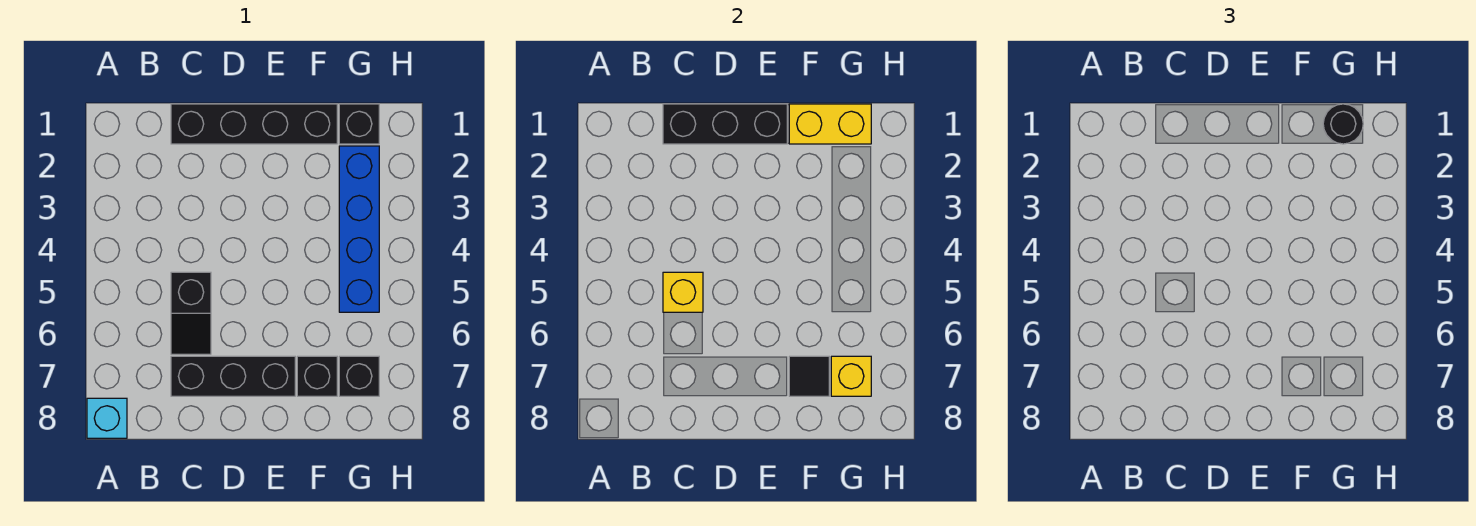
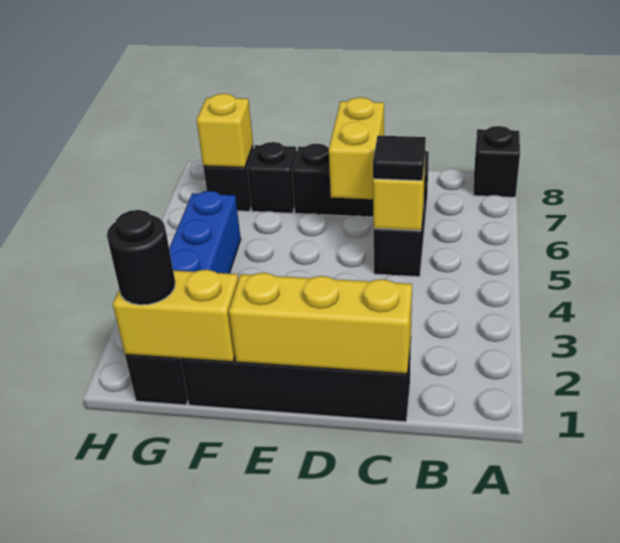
cyan 1x1 brick [87,398,127,438] -> black 1x1 brick [473,126,520,197]
black 1x3 brick [663,104,787,144] -> yellow 1x3 brick [229,273,412,374]
none -> yellow 1x2 brick [329,97,384,199]
black 1x1 tile [789,356,829,396] -> black 1x1 tile moved to [373,136,426,181]

